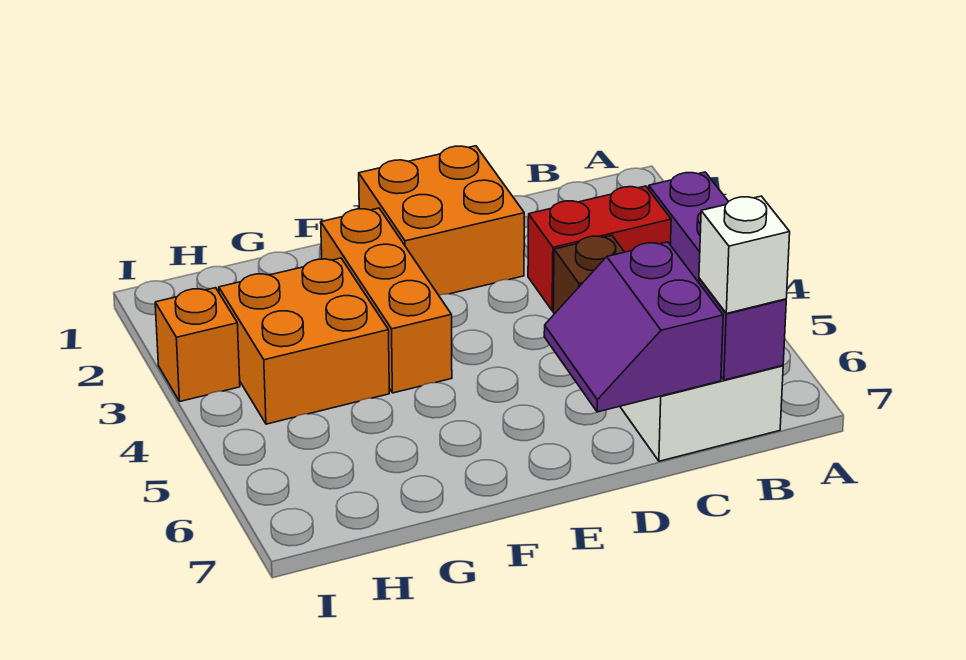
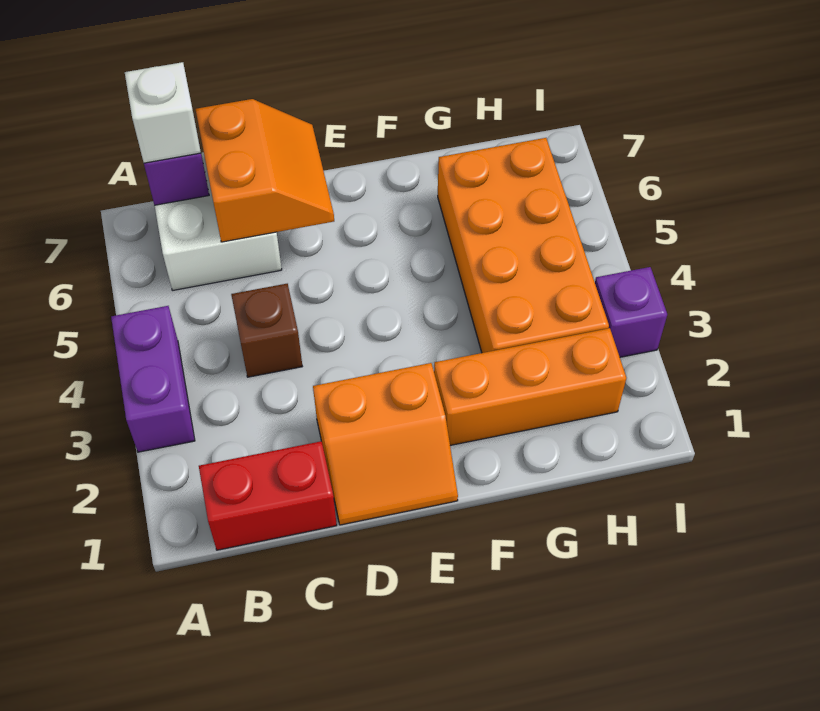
red 1x2 brick [528,186,671,311] -> red 1x2 brick moved to [199,441,337,550]
purple 2x2 slope [544,242,723,412] -> orange 2x2 slope [195,99,334,242]
orange 2x2 brick [359,146,524,295] -> orange 2x2 slope [313,363,458,525]
orange 1x3 brick [321,208,452,393] -> orange 1x3 brick turned to [434,328,626,445]
orange 2x2 brick [219,258,389,424] -> orange 2x4 brick [438,138,609,353]
orange 1x1 brick [155,288,240,401] -> purple 1x1 brick [595,267,667,357]

